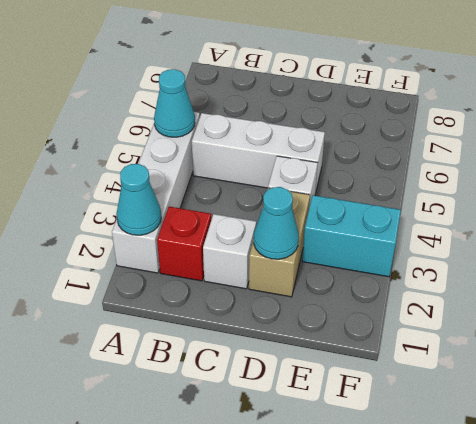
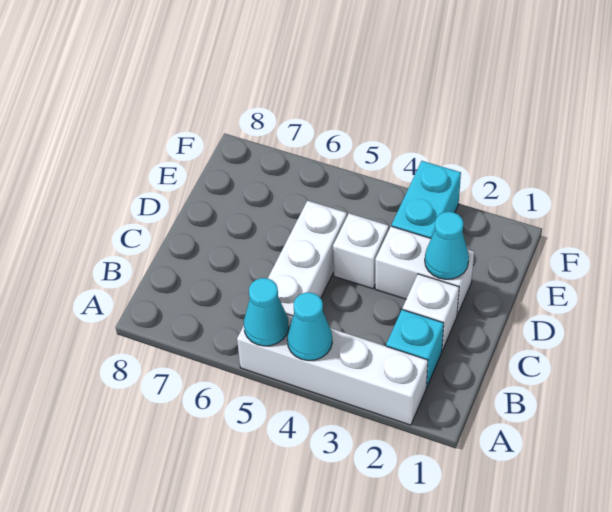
cyan 1x1 cone [116,164,161,235] -> cyan 1x1 cone moved to [287,292,332,361]
red 1x1 brick [157,207,211,281] -> cyan 1x1 brick [386,310,444,388]
tan 1x2 brick [249,188,310,297] -> white 1x2 brick [375,226,474,315]

